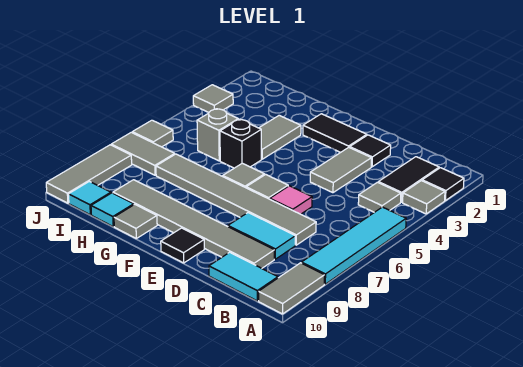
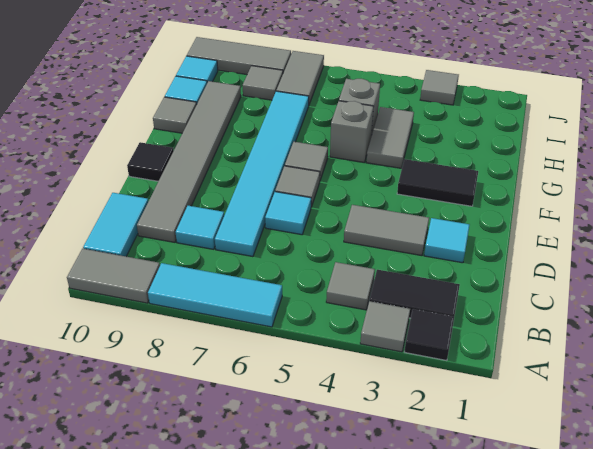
cyan 1x4 tile [302,207,406,284] -> cyan 1x3 tile [148,263,282,327]
grey 1x6 tile [156,154,316,245] -> cyan 1x6 tile [215,91,309,257]
cyan 1x2 tile [228,213,295,259] -> cyan 1x1 tile [176,206,224,249]
black 1x1 tile [350,135,391,167] -> cyan 1x1 tile [424,218,469,263]
pink 1x1 tile [270,186,312,214] -> cyan 1x1 tile [265,192,311,235]
black 1x2 tile [303,114,367,152] -> black 1x2 tile turned to [397,159,478,206]
grey 1x2 tile [259,115,301,159] -> grey 1x2 tile turned to [366,107,414,168]
black 1x1 brick [220,119,261,168] -> grey 1x1 brick [330,101,374,162]
grey 1x1 tile [132,120,173,147] -> grey 1x1 tile moved to [243,66,283,100]

